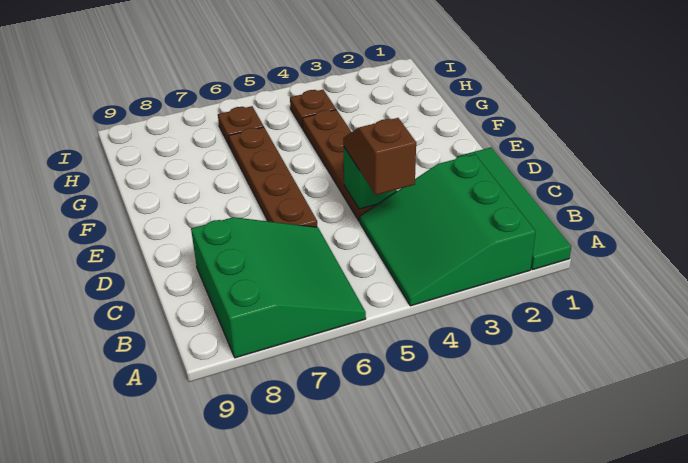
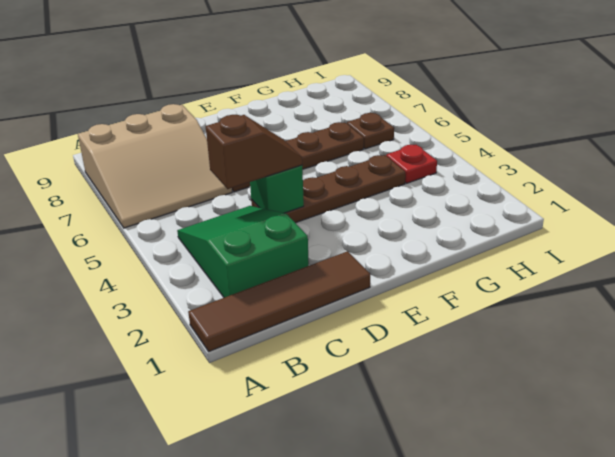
green 1x4 tile [457,148,571,270] -> brown 1x4 tile [188,251,370,351]
green 3x3 slope [360,154,536,306] -> green 2x3 slope [177,206,309,298]
green 3x3 slope [191,217,366,358] -> tan 3x3 slope [78,104,232,228]
brown 1x1 plate [290,90,336,129] -> red 1x1 plate [386,145,437,183]

